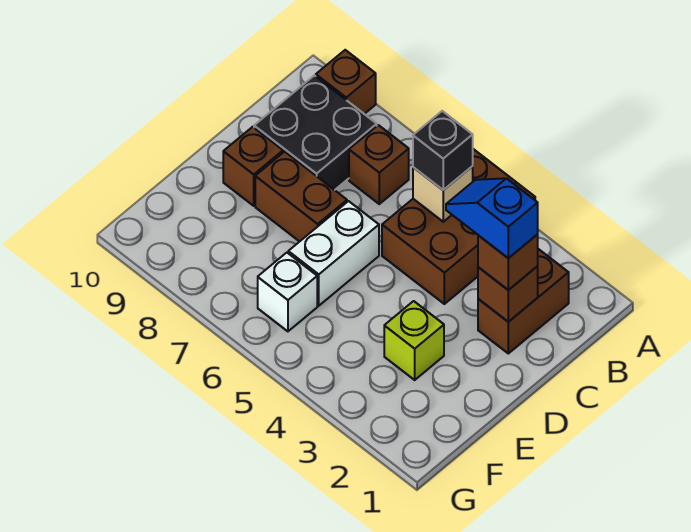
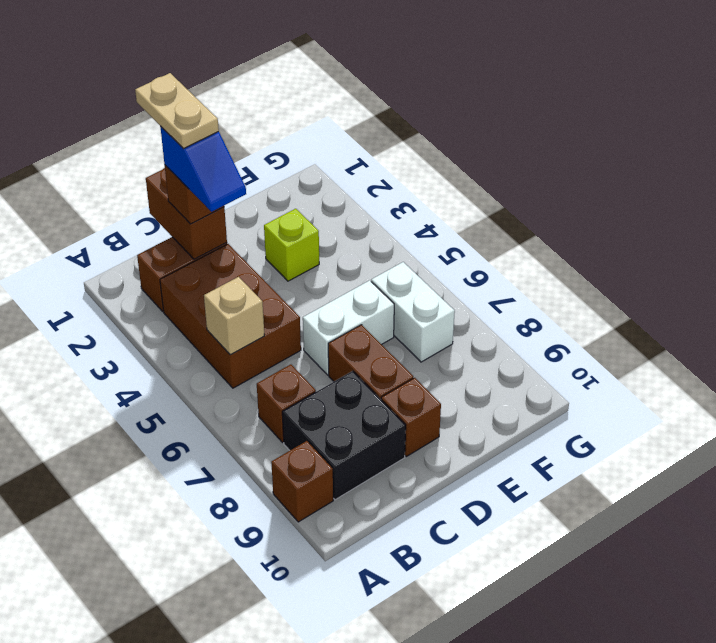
brown 2x3 brick [382,149,535,304] -> brown 2x3 brick turned to [160,244,301,388]
black 1x1 brick [413,111,473,190] -> none
none -> tan 1x2 plate [135,73,219,149]
brown 1x1 brick [478,266,538,322] -> brown 1x2 brick [146,168,227,259]
white 1x1 brick [258,253,317,331] -> white 1x2 brick [371,262,455,362]

